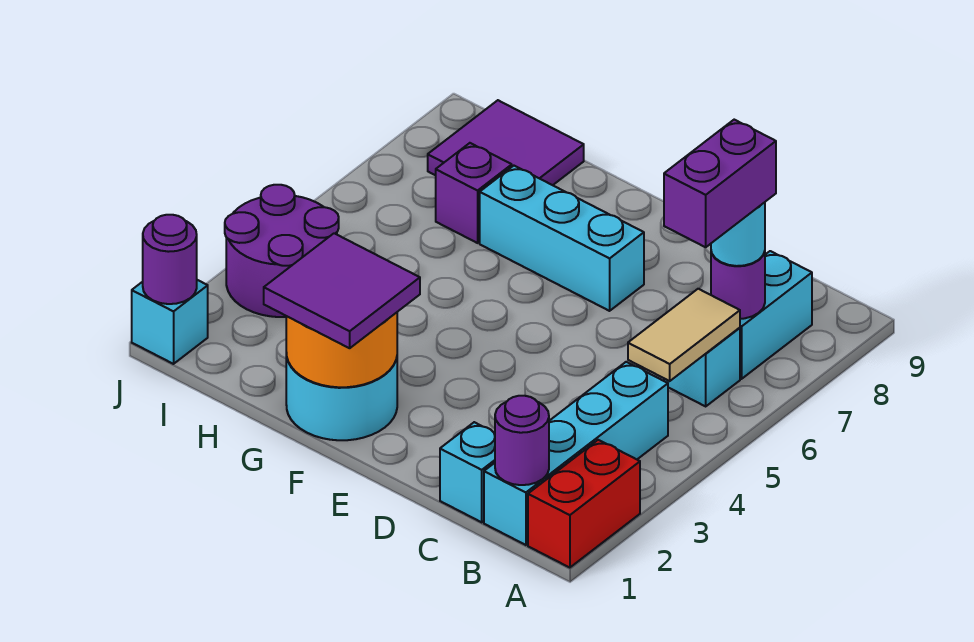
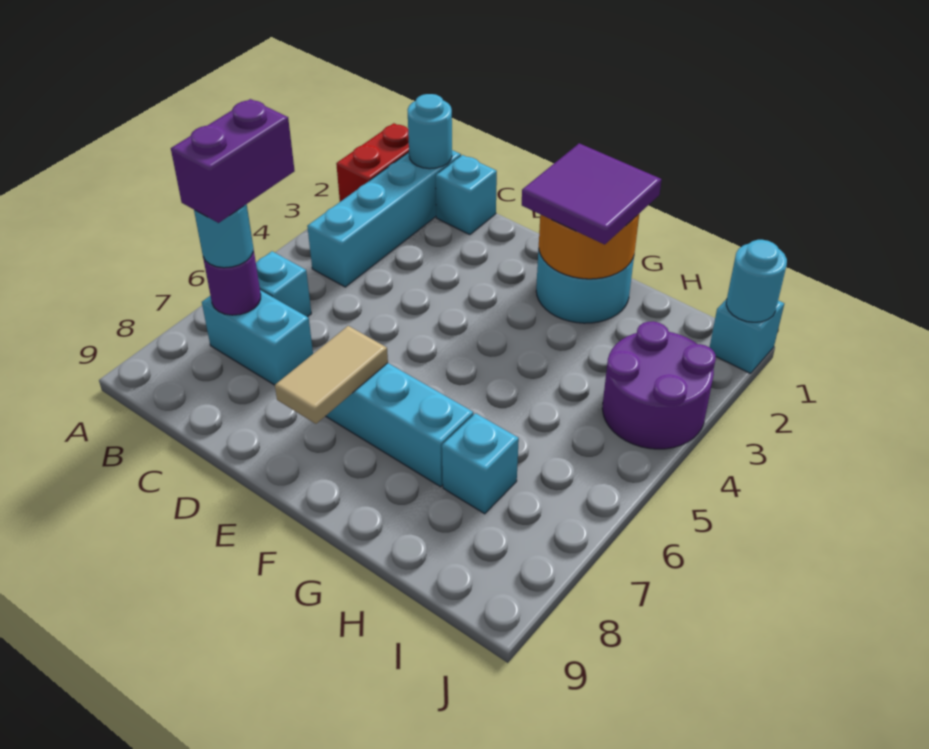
purple 1x1 round brick [495,396,549,485] -> cyan 1x1 round brick [408,94,452,169]
tan 1x2 tile [628,289,740,381] -> tan 1x2 tile moved to [275,326,388,424]
cyan 1x2 brick [740,251,812,379] -> cyan 1x2 brick turned to [202,290,313,385]
purple 1x1 brick [436,143,512,243] -> cyan 1x1 brick [442,413,519,514]
purple 2x2 tile [428,100,584,185] -> none
purple 1x1 round brick [143,215,197,304] -> cyan 1x1 round brick [726,240,787,322]

